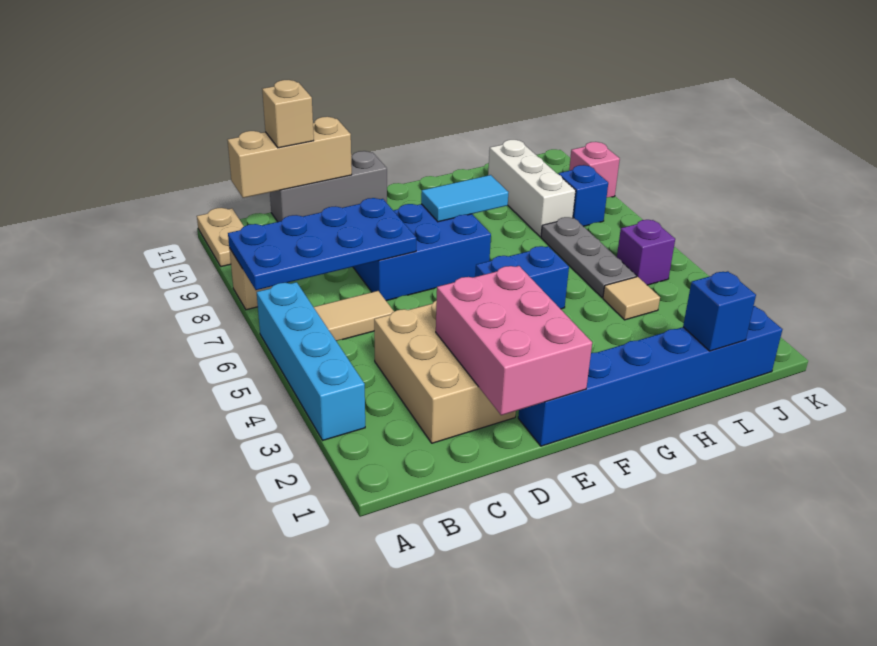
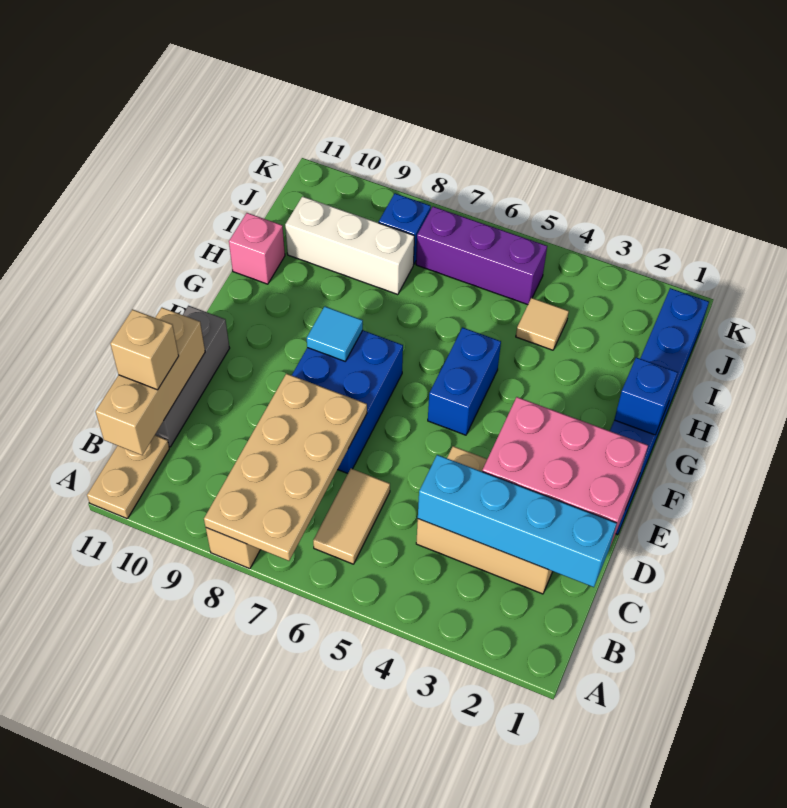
cyan 1x4 brick [257,282,365,440] -> cyan 1x4 brick moved to [418,455,617,587]
blue 2x4 plate [228,198,416,290] -> tan 2x4 plate [204,374,367,561]
tan 1x2 plate [197,208,244,267] -> tan 1x2 plate turned to [87,435,169,518]
cyan 1x2 tile [421,175,508,222] -> cyan 1x1 tile [307,306,363,361]
blue 1x1 brick [683,271,756,351] -> blue 1x1 brick moved to [614,357,678,435]
grey 1x3 plate [541,217,637,297] -> none
purple 1x1 brick [617,220,675,285] -> purple 1x3 brick [416,207,547,305]
pink 1x1 brick [569,142,620,197] -> pink 1x1 brick moved to [229,213,285,284]

